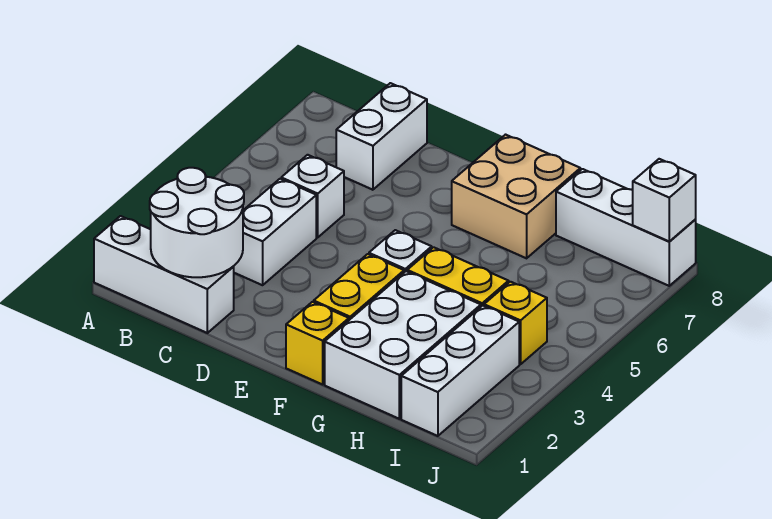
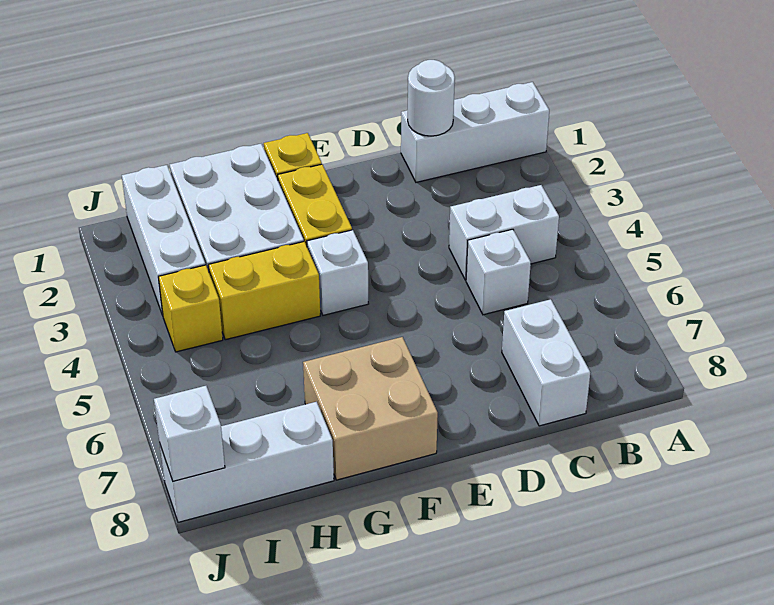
white 2x2 round brick [150,168,244,277] -> white 1x1 round brick [408,60,455,136]
white 1x2 brick [233,179,316,285] -> white 1x2 brick turned to [449,185,559,280]

